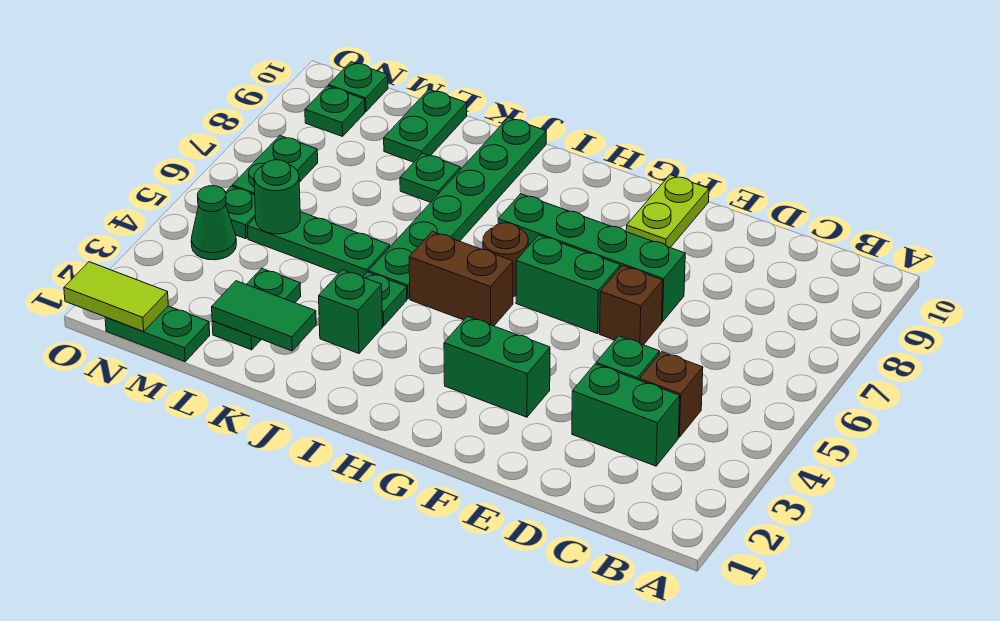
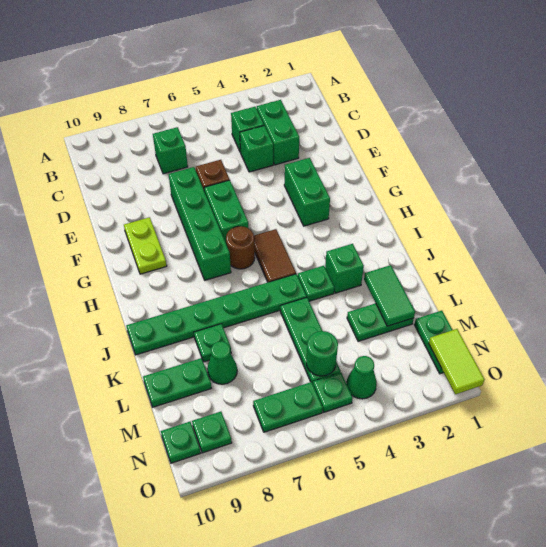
brown 1x1 brick [639,352,703,437] -> green 1x1 brick [231,107,264,152]
none -> green 1x1 brick [153,127,188,174]
lime 1x2 plate [626,175,709,247] -> lime 1x2 plate turned to [124,217,167,274]
brown 1x2 brick [409,231,513,326] -> brown 1x2 tile [254,229,296,282]
none -> green 1x1 cone [207,341,237,384]

